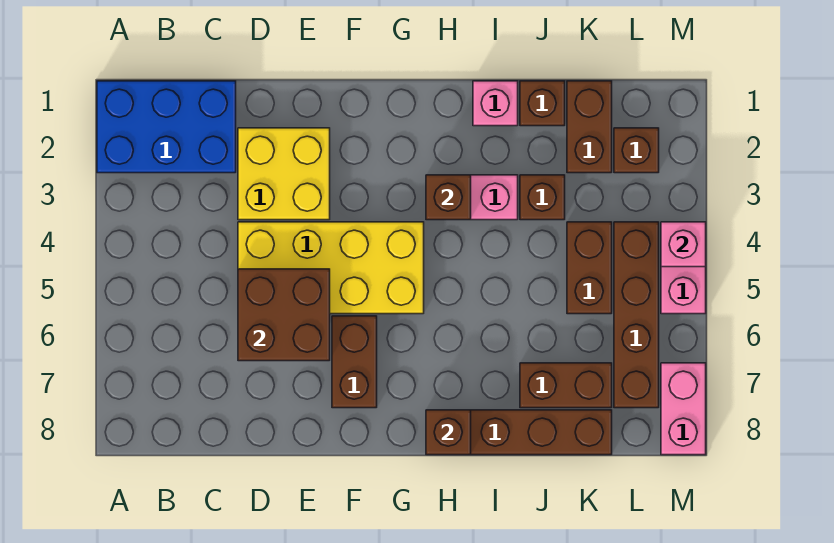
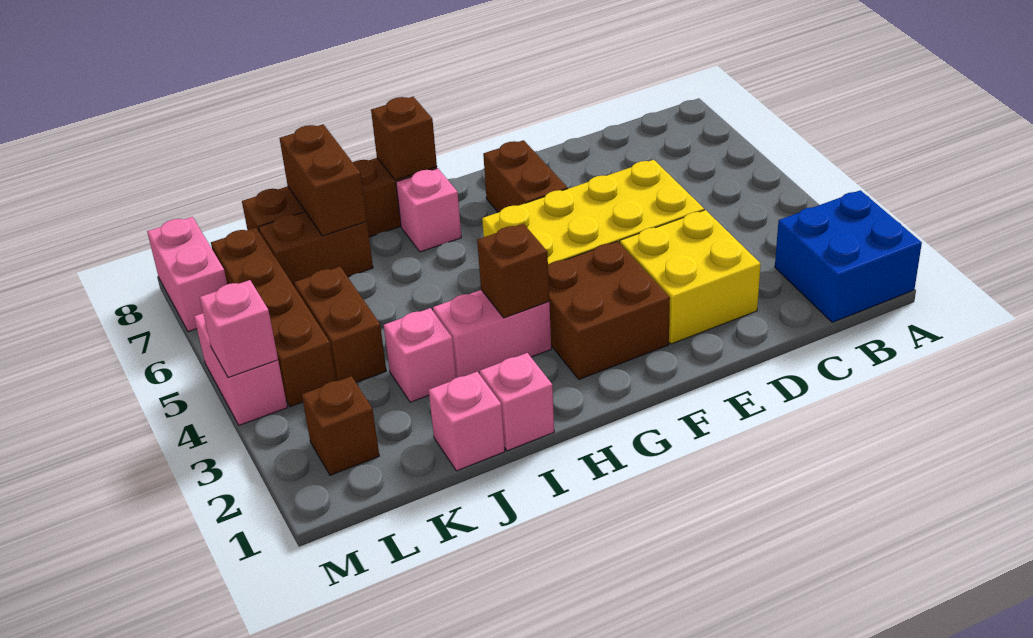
blue 2x3 brick [97,81,236,173] -> blue 2x2 brick [775,190,922,322]
brown 2x2 brick [238,269,330,361] -> brown 2x2 brick moved to [548,241,670,379]
none -> pink 1x1 brick [396,168,461,252]
brown 1x1 brick [520,81,565,126] -> pink 1x1 brick [429,372,505,471]
brown 1x1 brick [520,175,565,220] -> pink 1x1 brick [384,308,456,402]
brown 1x2 brick [567,81,612,173] -> brown 1x2 brick moved to [279,124,367,236]

